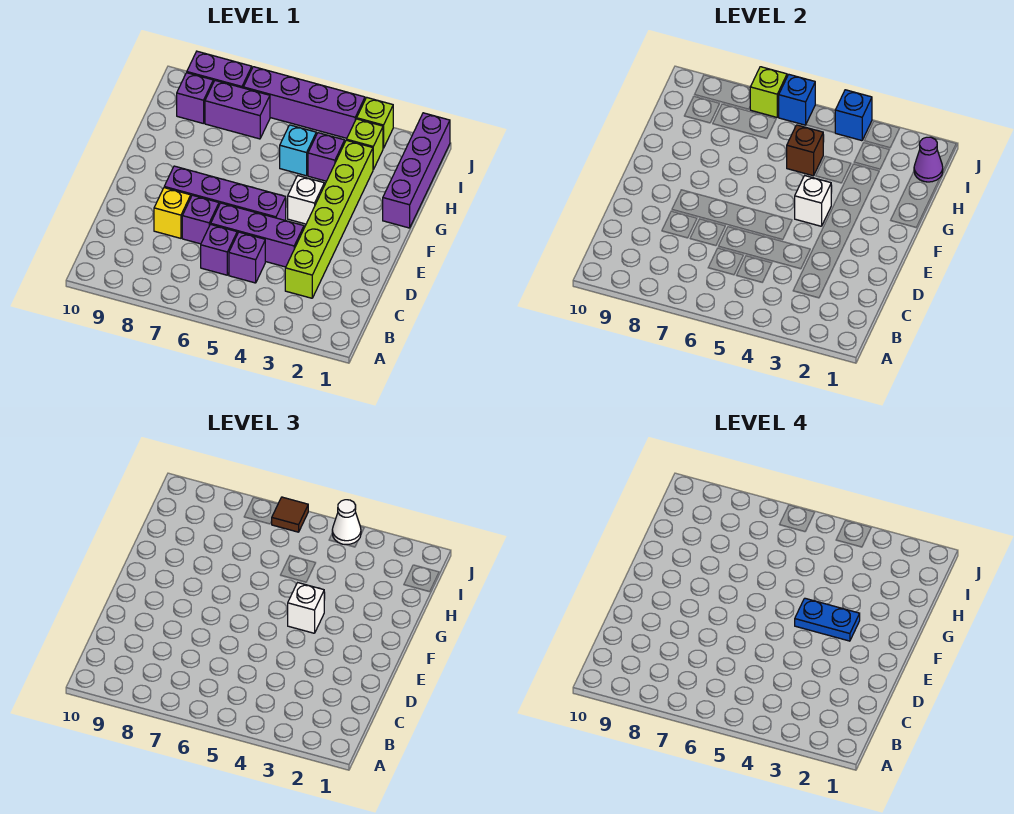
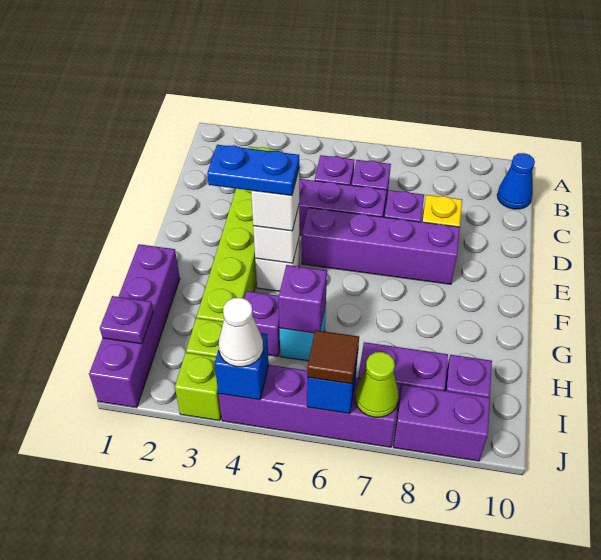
none -> blue 1x1 cone [497,153,535,209]
brown 1x1 brick [787,125,823,176] -> purple 1x1 brick [279,265,327,333]
purple 1x1 cone [914,137,943,182] -> purple 1x1 plate [100,296,153,344]
lime 1x1 brick [750,67,787,117] -> lime 1x1 cone [355,352,398,417]

